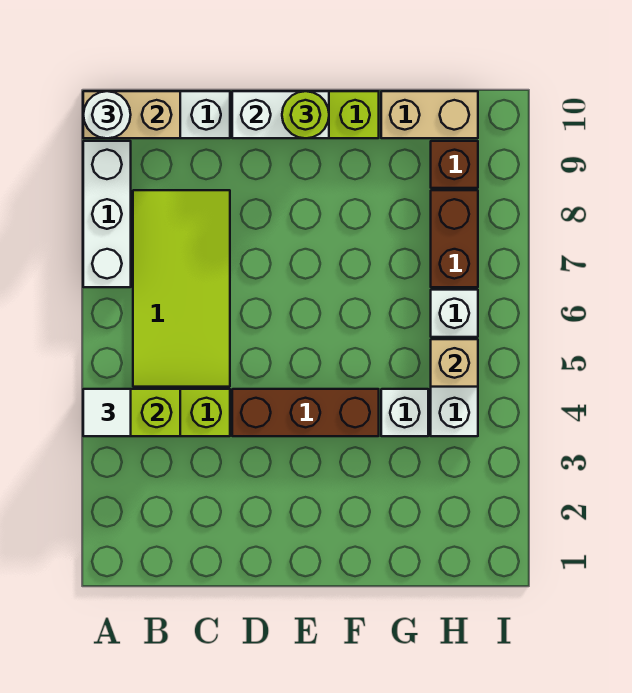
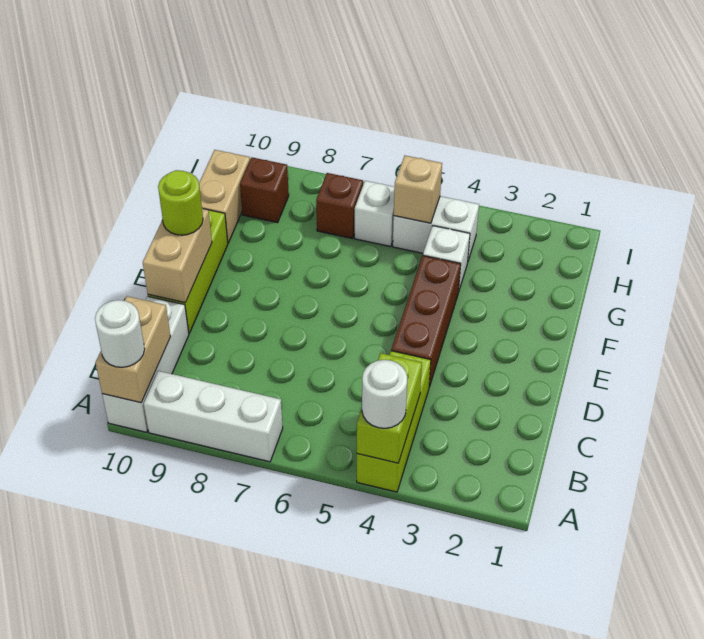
white 1x1 tile [83,389,131,436] -> white 1x1 round brick [362,360,407,428]
lime 2x4 tile [133,190,230,387] -> none
white 1x2 brick [232,91,329,138] -> tan 1x2 brick [143,209,212,303]
brown 1x2 brick [431,190,478,287] -> brown 1x1 brick [316,173,363,239]

